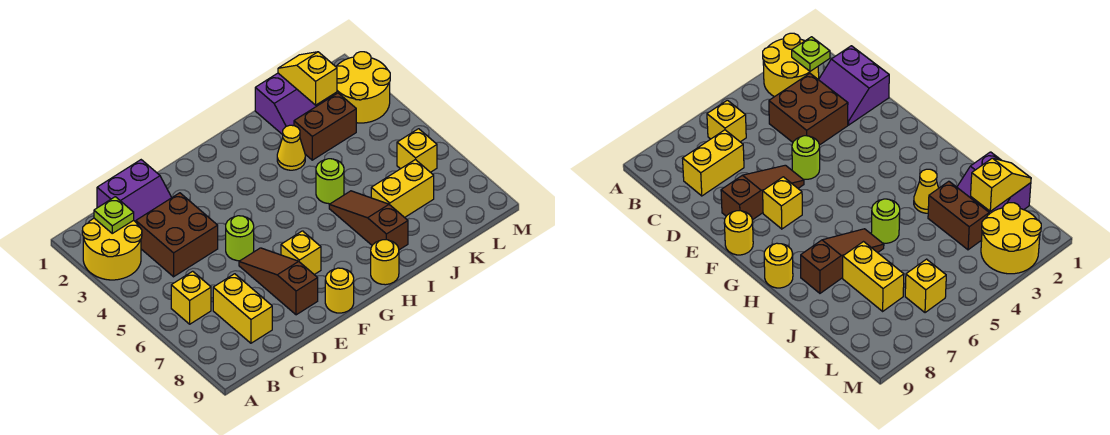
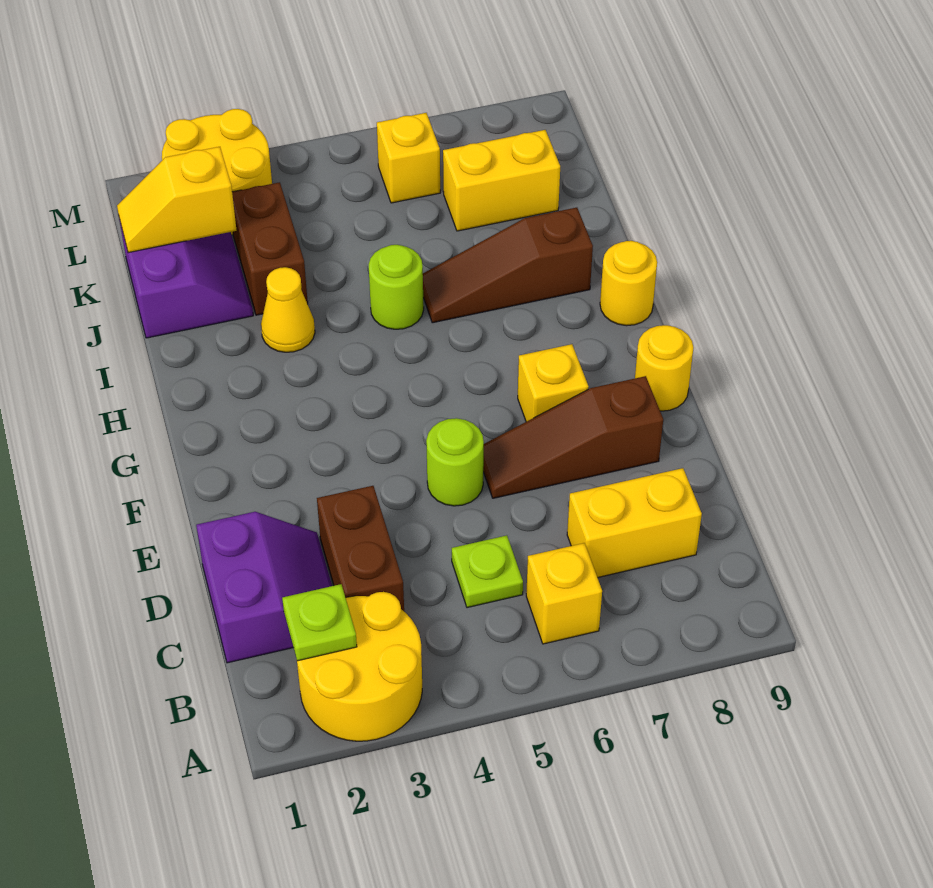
brown 2x2 brick [136,193,218,277] -> brown 1x2 brick [317,486,404,611]
none -> lime 1x1 plate [452,535,523,608]
yellow 1x2 brick [371,160,434,218] -> yellow 1x2 brick turned to [443,130,560,231]

